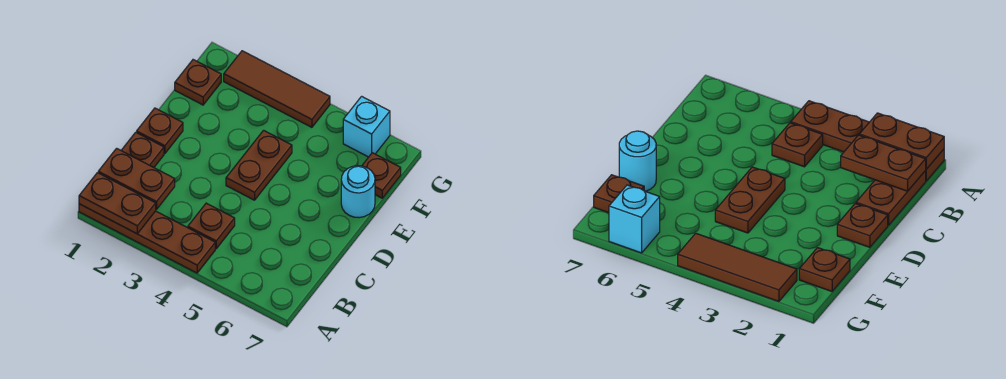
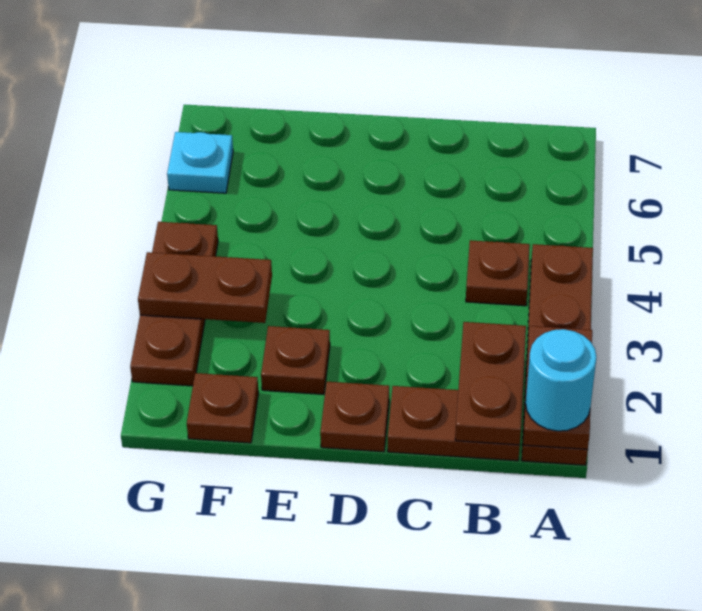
brown 1x2 plate [226,130,292,200] -> brown 1x2 plate moved to [138,252,272,323]
cyan 1x1 round brick [341,166,375,218] -> cyan 1x1 round brick moved to [526,329,596,431]
brown 1x1 plate [362,153,401,198] -> brown 1x1 plate moved to [261,326,330,394]
brown 1x3 tile [224,51,330,127] -> brown 1x3 plate [130,222,218,386]
cyan 1x1 brick [343,96,390,157] -> cyan 1x1 plate [167,132,233,193]

